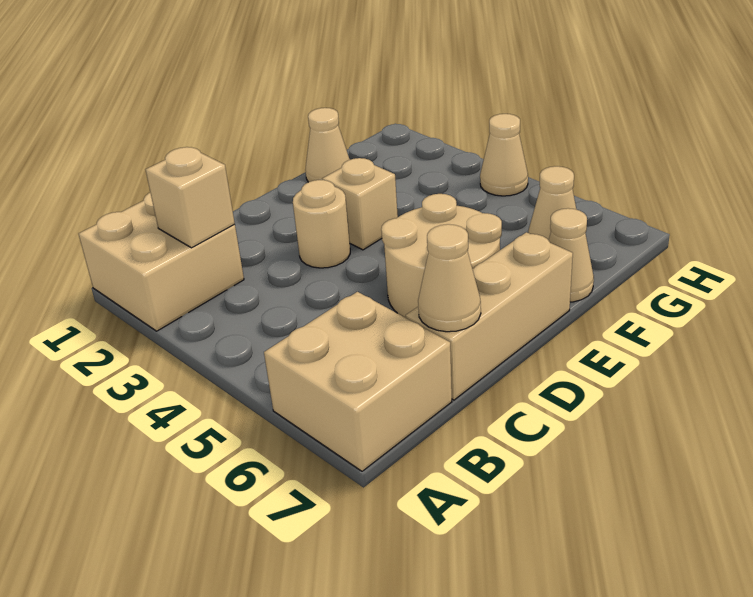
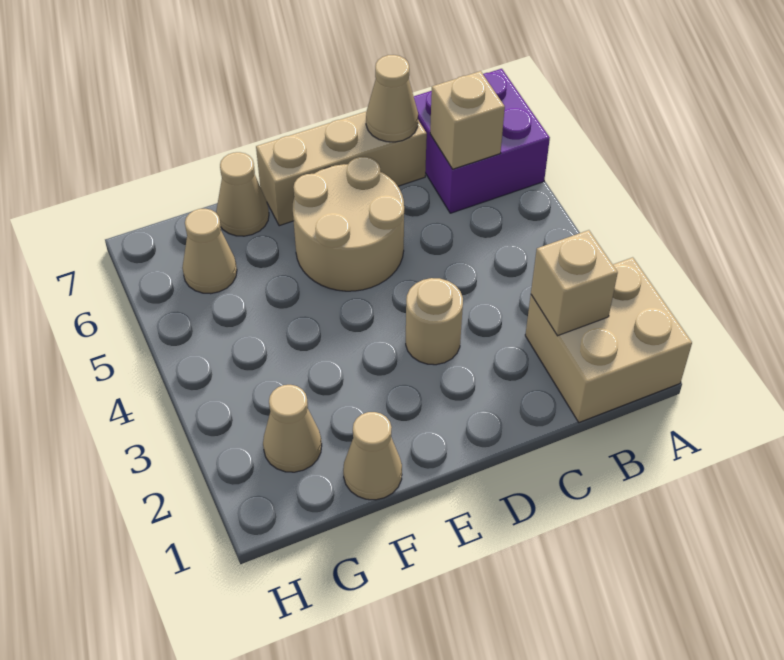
tan 2x2 brick [264,292,452,471] -> purple 2x2 brick [414,69,550,213]
tan 1x1 brick [322,158,398,250] -> tan 1x1 brick moved to [430,71,505,169]
tan 1x1 cone [480,114,528,196] -> tan 1x1 cone moved to [263,385,322,472]

